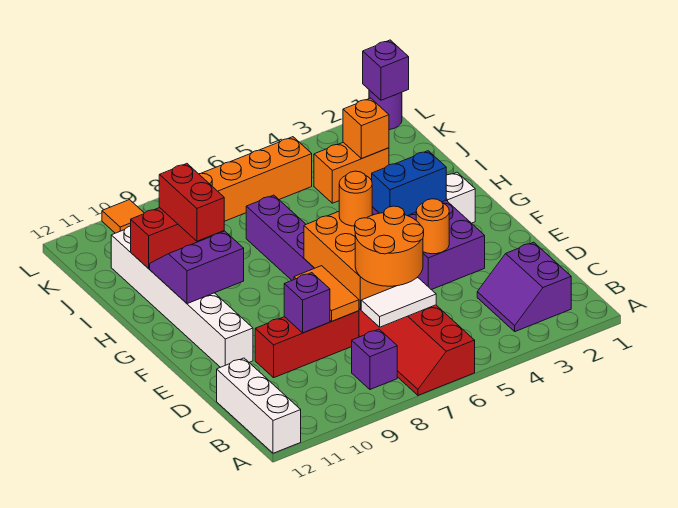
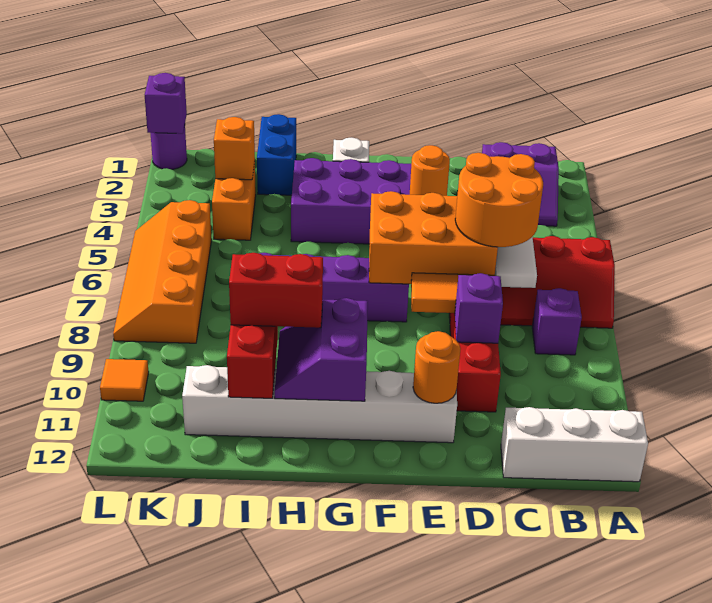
orange 1x1 round brick [339,171,372,226] -> orange 1x1 round brick moved to [413,331,461,403]
blue 1x2 brick [372,151,446,216] -> blue 1x2 brick moved to [257,114,296,195]

